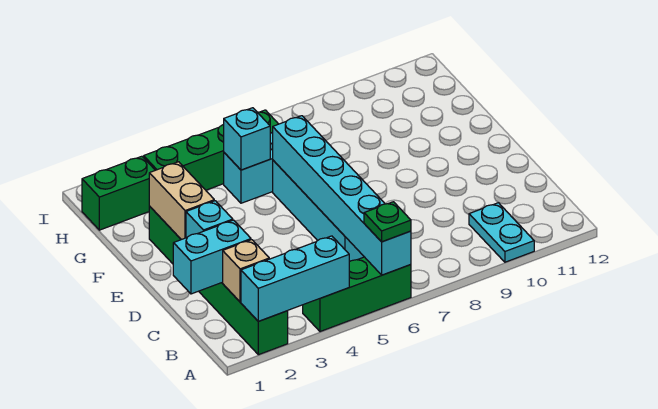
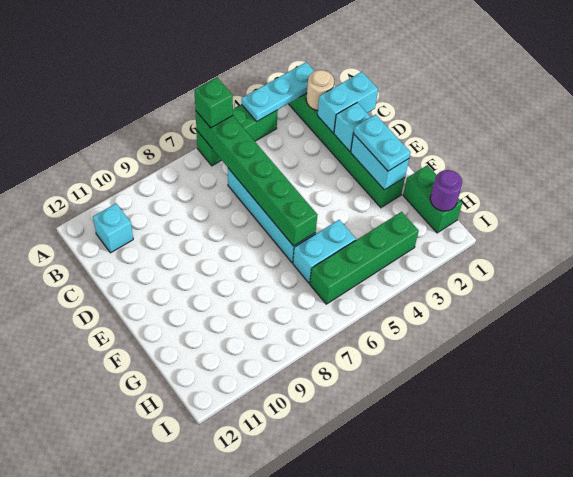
cyan 1x3 brick [241,236,349,321] -> cyan 1x3 plate [242,62,314,122]
cyan 1x6 brick [273,116,411,275] -> green 1x6 brick [196,111,317,246]
green 1x1 plate [364,202,411,242] -> green 1x1 brick [194,77,233,128]
cyan 1x2 plate [469,203,534,262] -> cyan 1x2 plate moved to [354,114,411,171]
tan 1x1 brick [223,240,269,302] -> tan 1x1 round brick [306,70,334,110]
tan 1x2 brick [149,162,214,240] -> cyan 1x2 brick [351,134,409,190]
cyan 1x1 brick [224,108,270,170] -> cyan 1x1 brick moved to [93,204,133,253]
green 1x2 brick [82,156,155,230] -> green 1x2 brick turned to [403,165,462,233]
none -> purple 1x1 round brick [430,170,462,211]

